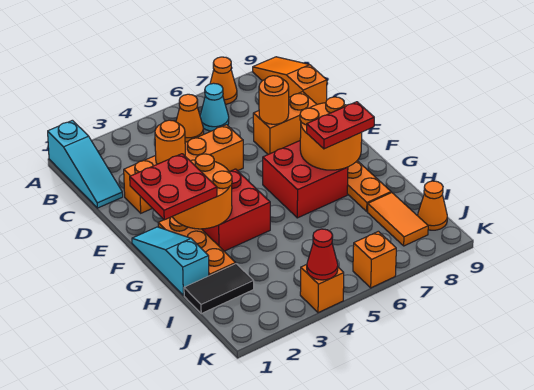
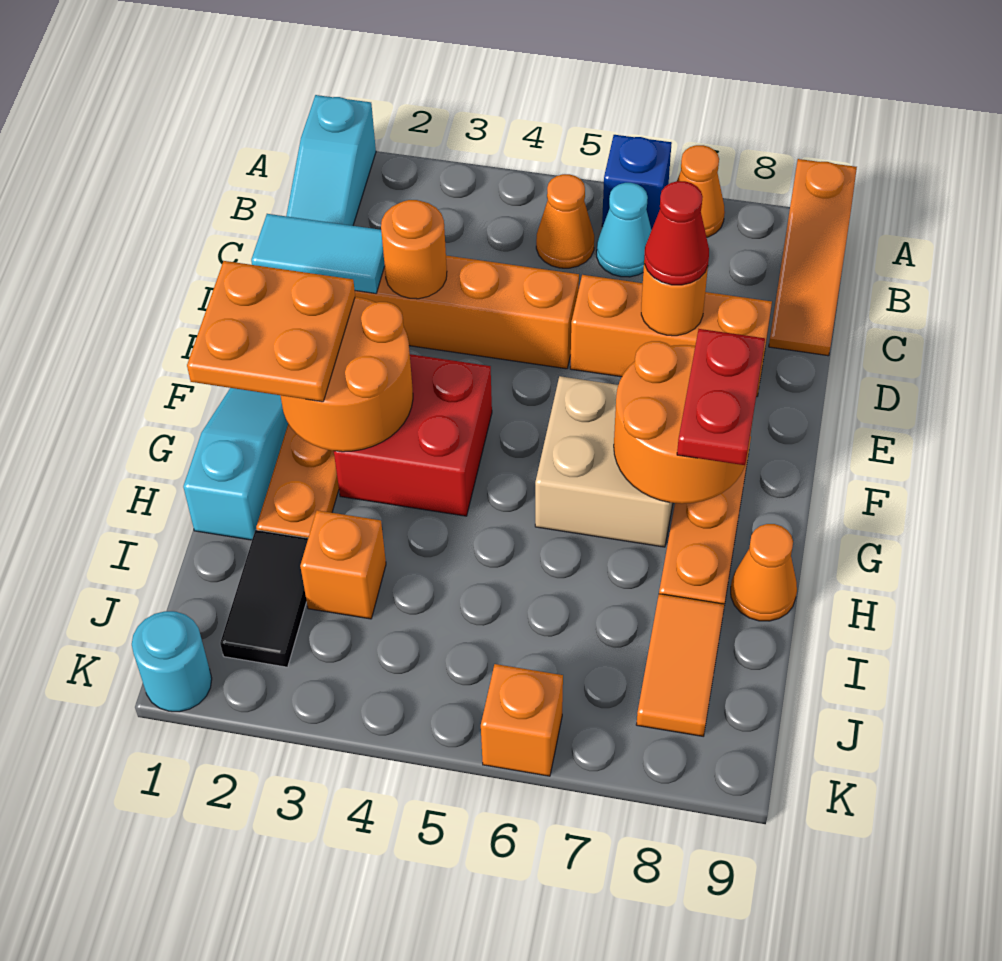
none -> blue 1x1 brick [602,135,672,230]
orange 1x3 slope [253,57,327,104] -> orange 1x3 slope turned to [769,159,857,356]
none -> cyan 1x2 tile [251,214,385,293]
orange 1x2 brick [253,92,317,154] -> orange 1x3 brick [570,275,772,397]
red 2x2 plate [130,154,217,220] -> orange 2x2 plate [187,261,355,402]
red 2x2 brick [263,141,348,218] -> tan 2x2 brick [535,376,673,547]
red 1x2 plate [307,102,374,149] -> red 1x2 plate turned to [677,329,765,465]
black 1x2 tile [184,264,254,314] -> black 1x2 tile turned to [220,530,308,667]
orange 1x1 cone [418,181,447,230] -> orange 1x1 cone moved to [731,524,797,621]
none -> cyan 1x1 round brick [132,611,212,712]
orange 1x1 brick [300,265,344,313] -> orange 1x1 brick moved to [300,510,386,619]
red 1x1 cone [307,229,338,280] -> red 1x1 cone moved to [644,181,709,285]

